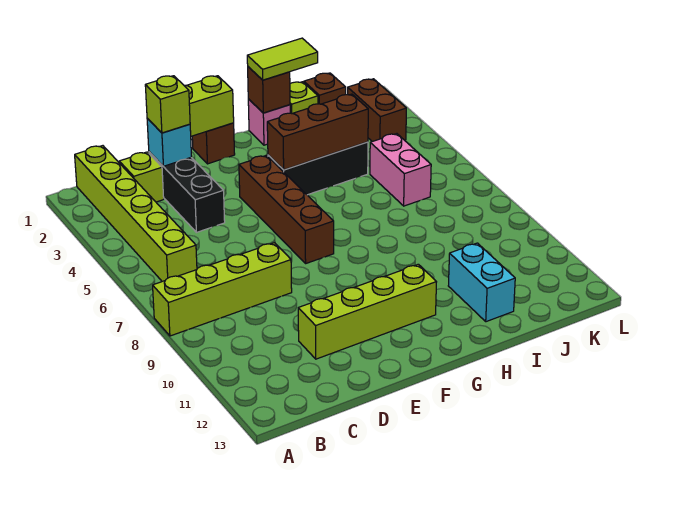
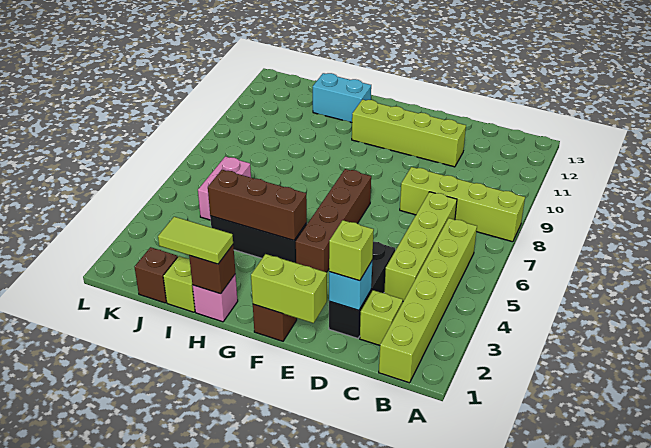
none -> lime 1x4 brick [384,192,457,301]
cyan 1x2 brick [448,243,515,322] -> cyan 1x2 brick turned to [313,73,371,122]
brown 1x2 brick [348,79,406,142] -> none

